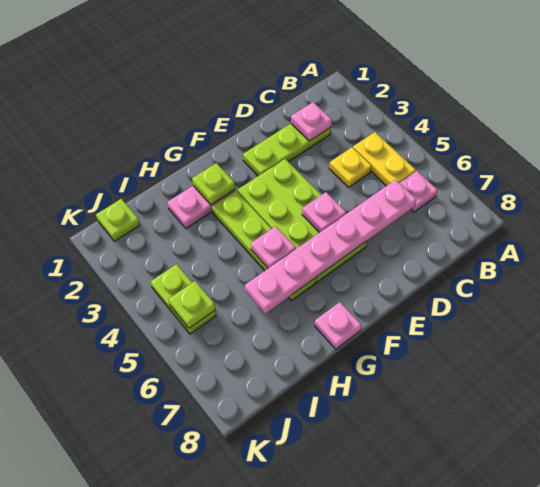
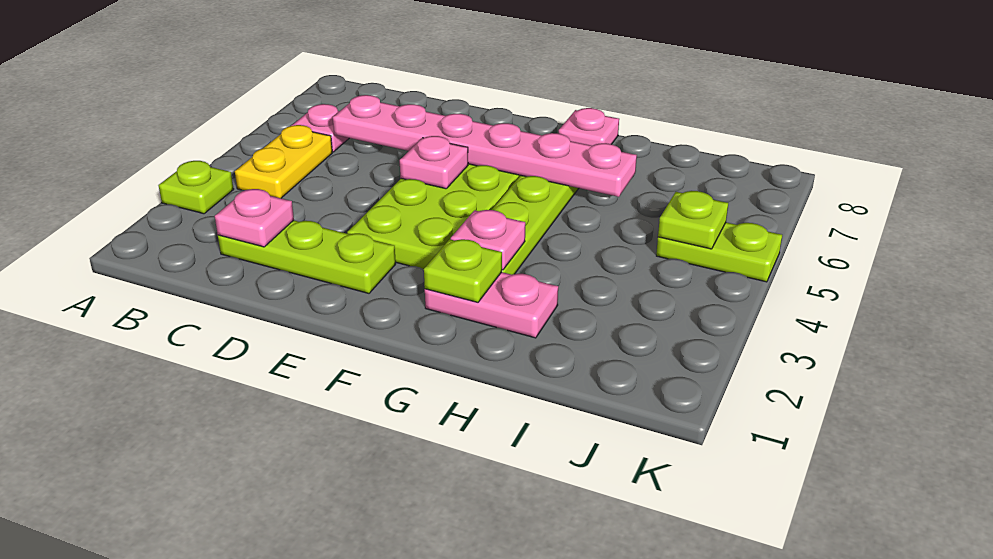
yellow 1x1 plate [329,147,372,187] -> none
pink 1x1 plate [251,226,296,268] -> pink 1x1 plate moved to [451,210,525,270]
lime 1x1 plate [96,199,140,241] -> lime 1x1 plate moved to [158,161,234,214]
lime 1x2 plate [151,264,216,334] -> lime 1x2 plate turned to [656,222,782,282]

